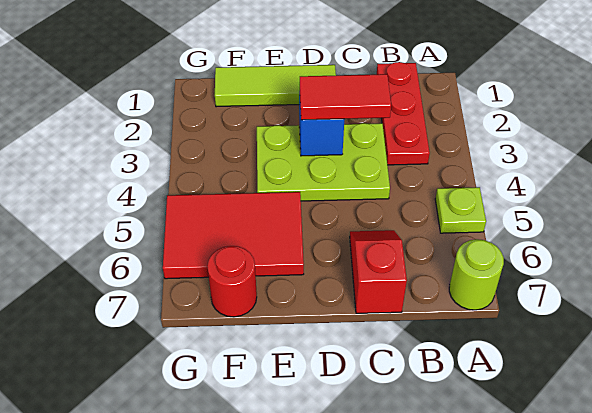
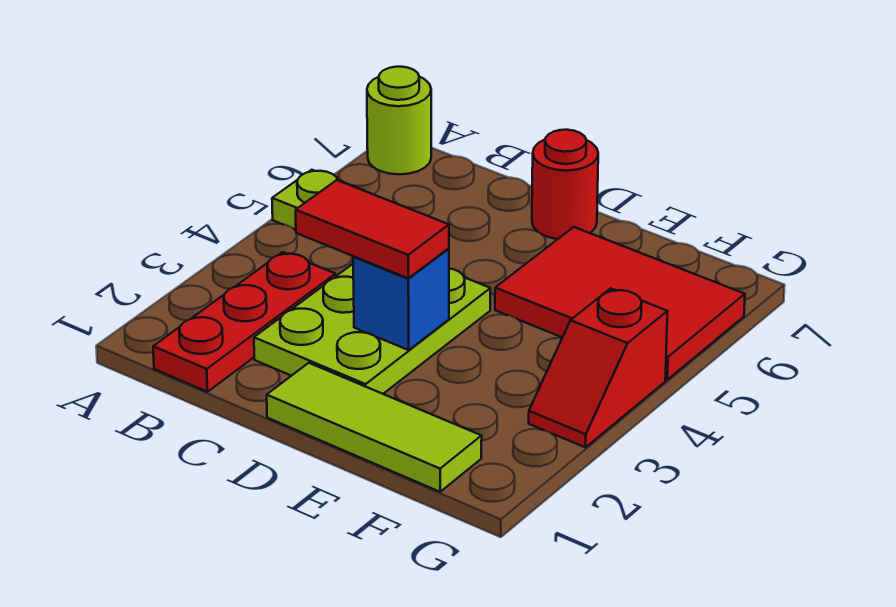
lime 2x3 plate [257,123,390,201] -> lime 2x3 plate turned to [254,264,490,394]
red 1x2 slope [350,230,407,313] -> red 1x2 slope moved to [529,288,668,447]
red 1x1 round brick [207,246,257,317] -> red 1x1 round brick moved to [532,130,598,239]

